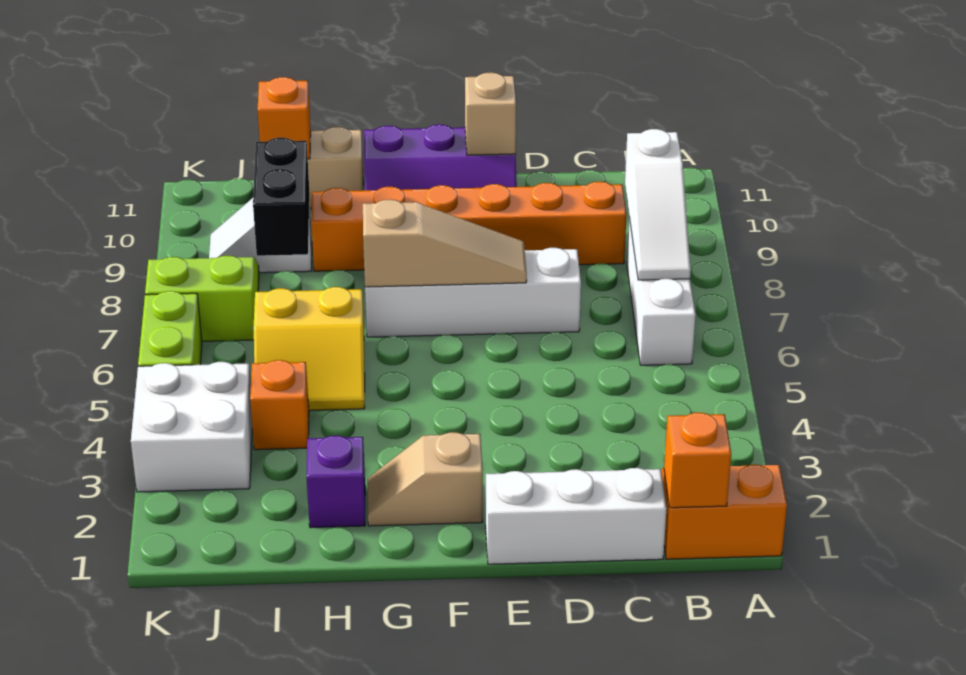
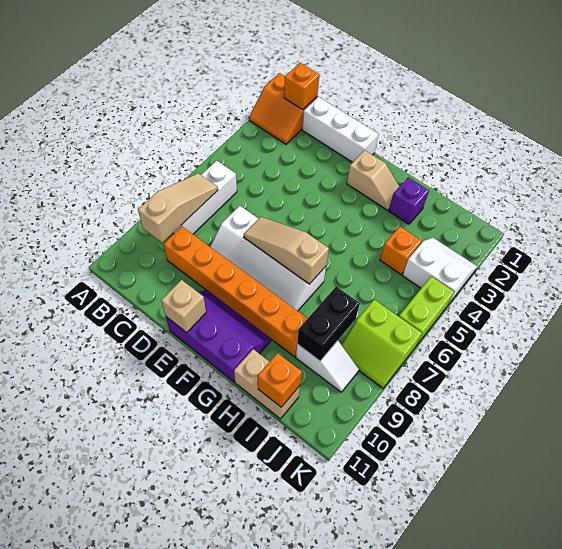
white 1x3 slope [625,129,691,280] -> tan 1x3 slope [138,173,218,243]
yellow 2x2 slope [254,287,365,410] -> none
white 2x2 brick [131,362,252,492] -> white 2x2 slope [402,237,477,305]

